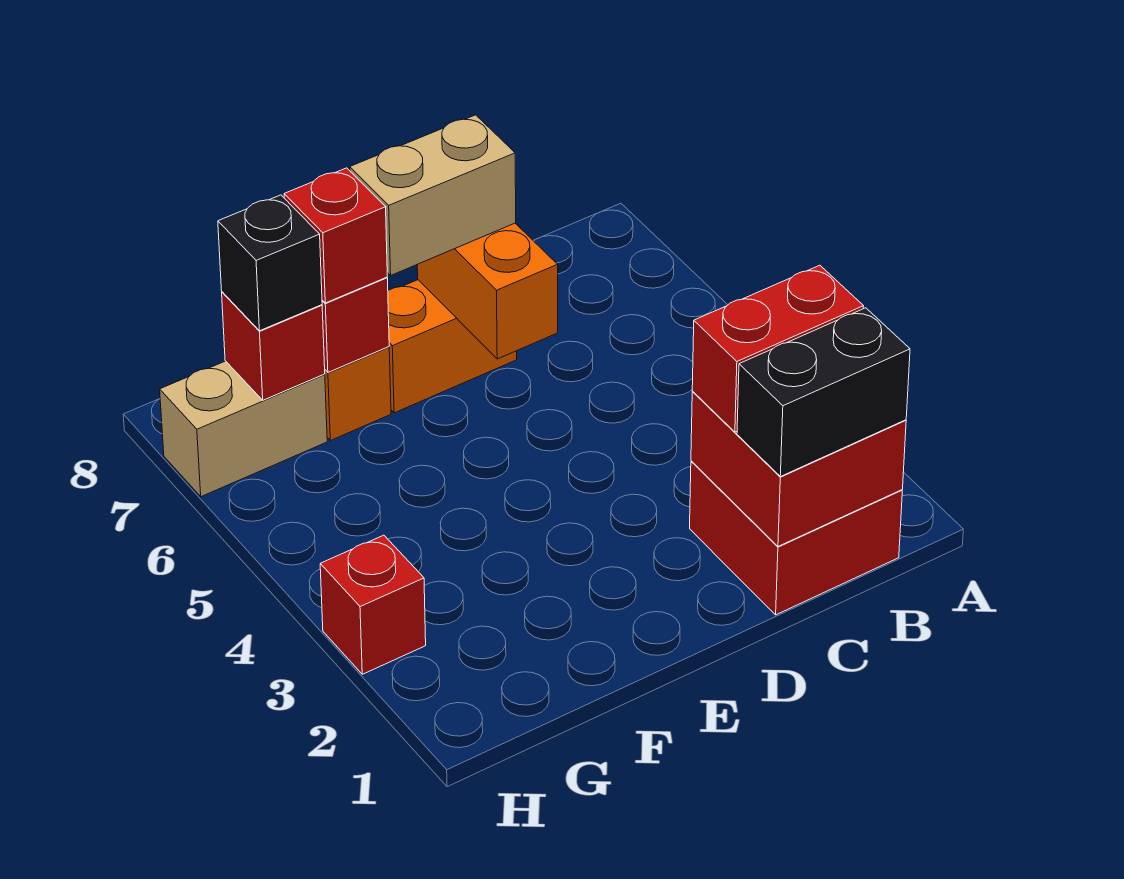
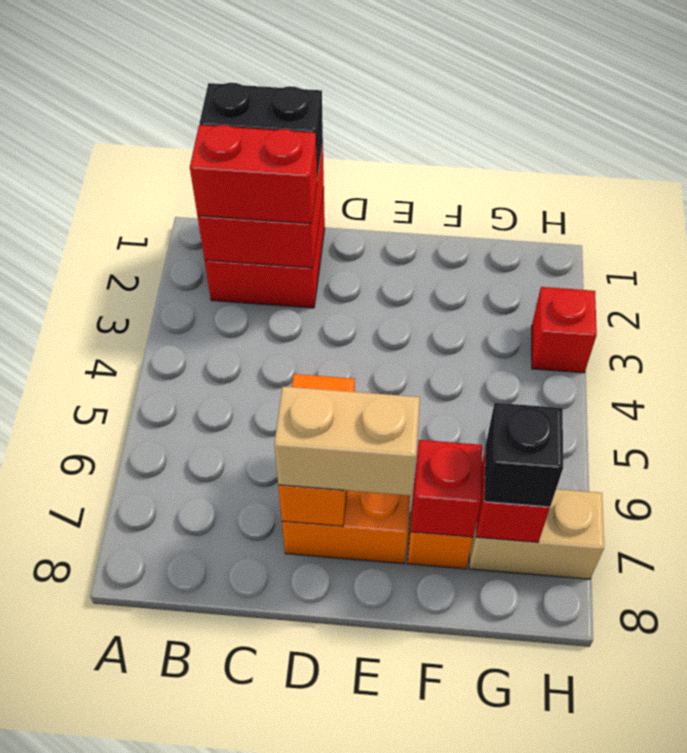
red 1x1 brick [284,168,387,303] -> none

